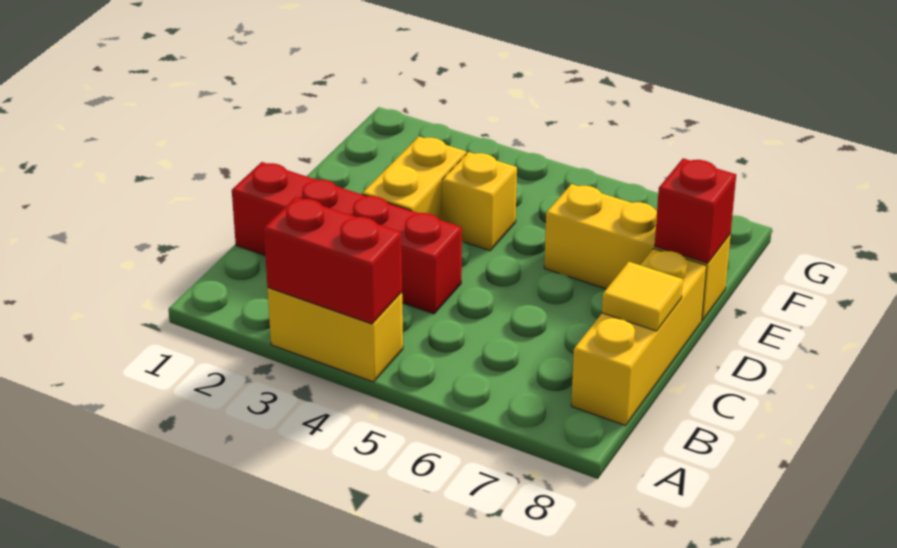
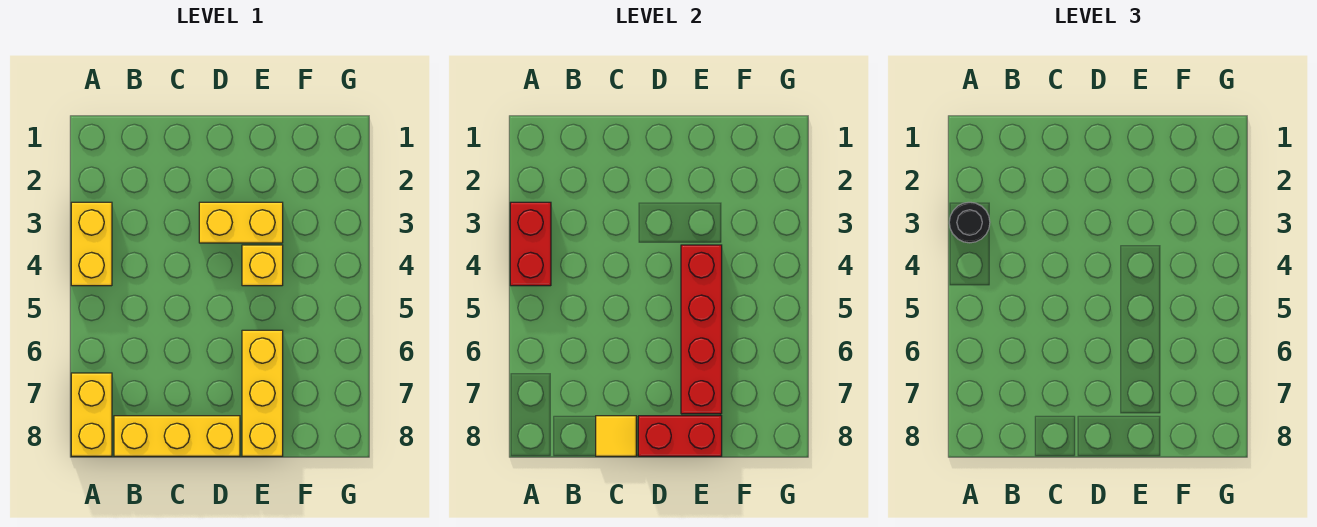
none -> black 1x1 round brick [949,202,990,243]
none -> yellow 1x2 brick [71,373,112,456]
red 1x4 brick [232,162,462,314] -> red 1x4 brick moved to [681,245,722,414]
red 1x1 brick [655,158,736,263] -> red 1x2 brick [638,416,722,456]

